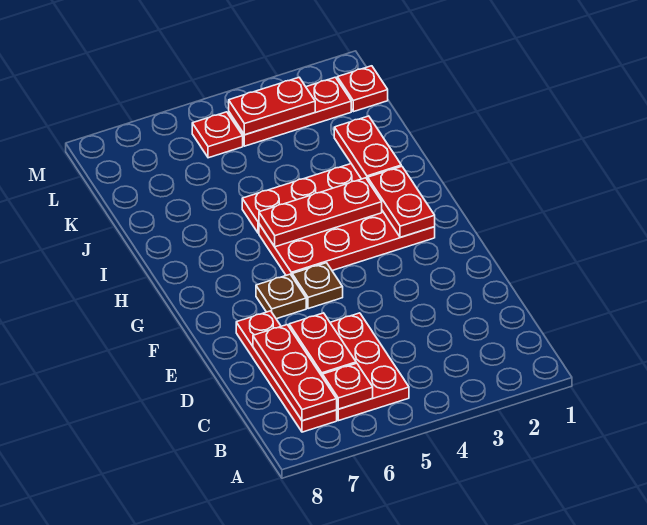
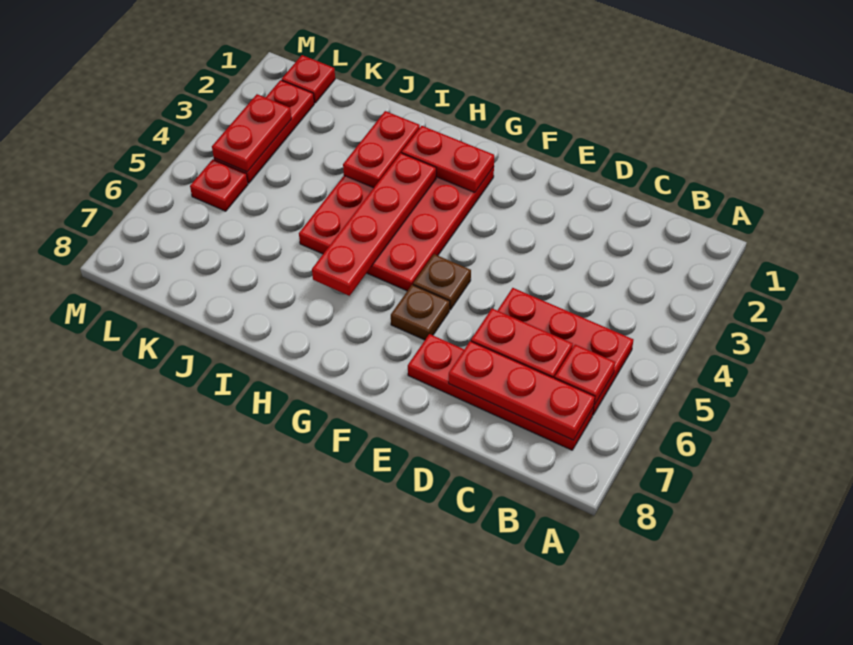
red 1x3 plate [259,178,382,247] -> red 1x4 plate [312,153,436,296]
red 1x2 plate [334,116,401,180] -> red 1x2 plate turned to [343,111,420,188]

